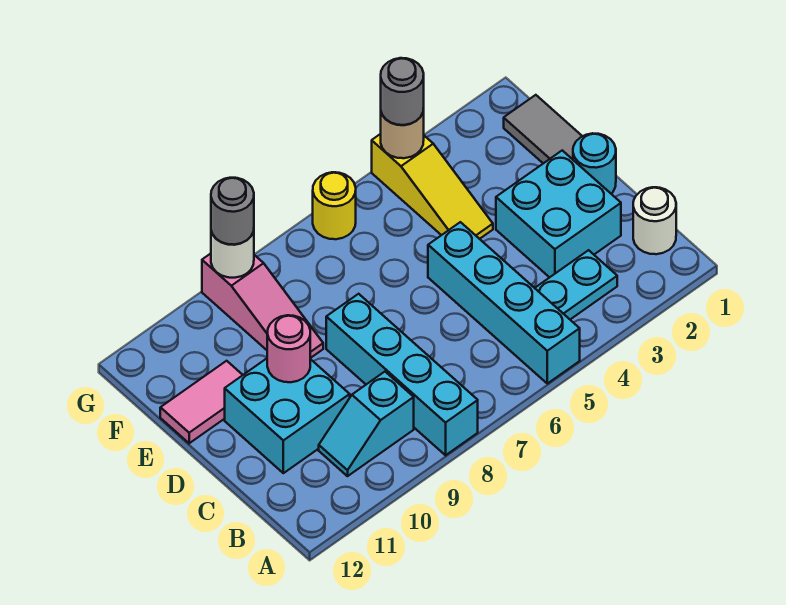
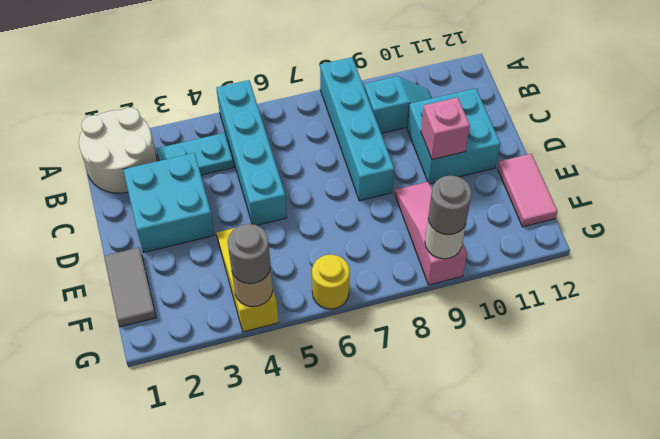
white 1x1 round brick [633,187,676,254] -> white 2x2 round brick [79,107,157,193]
cyan 1x1 round brick [573,133,616,194] -> none
pink 1x1 round brick [267,315,310,382] -> pink 1x1 brick [421,97,470,160]
pink 1x2 tile [160,361,242,443] -> pink 1x2 tile turned to [498,154,558,227]

